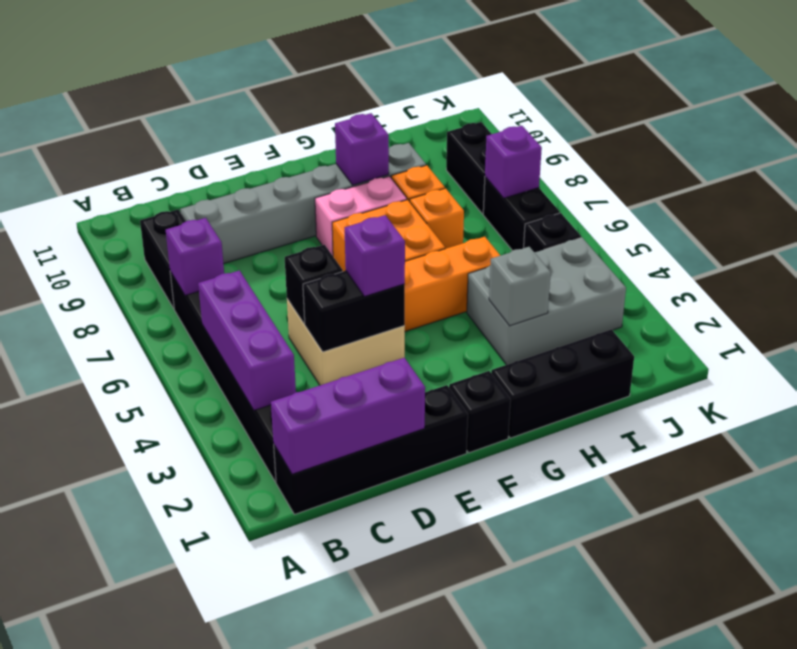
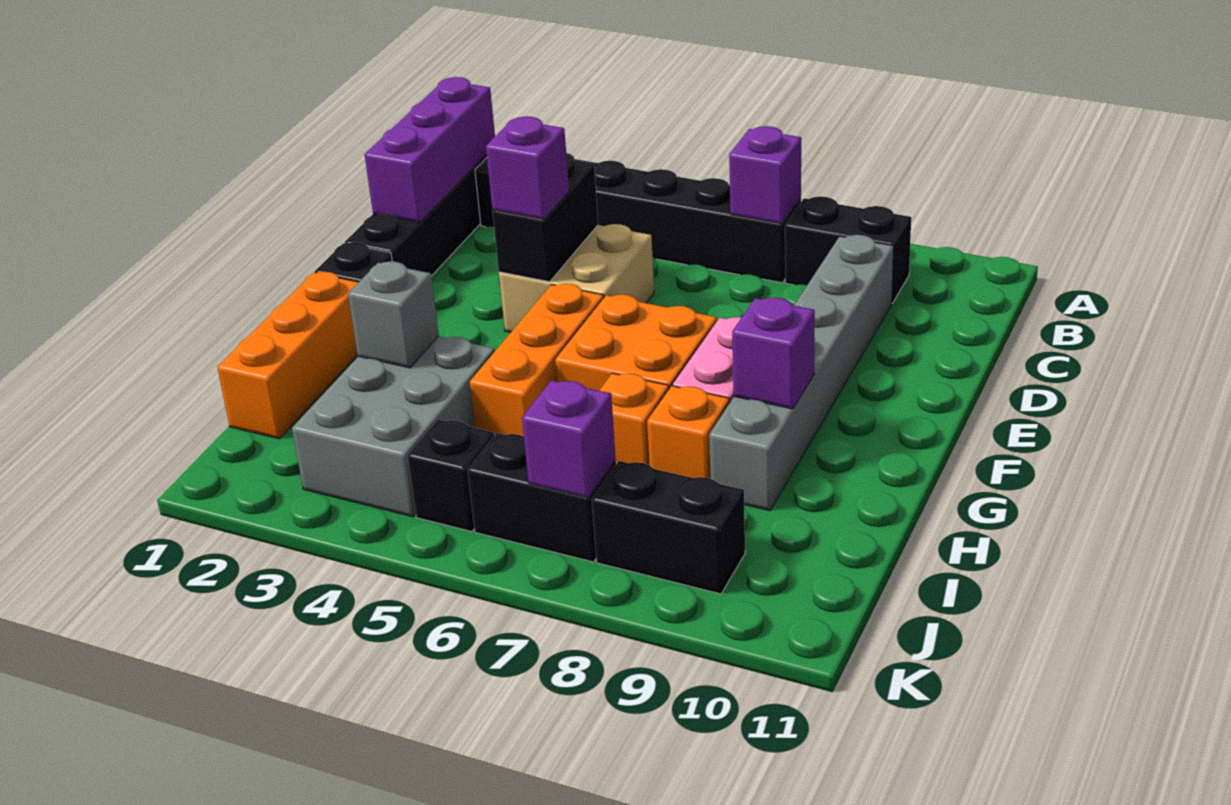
purple 1x3 brick [198,270,296,410] -> none
black 1x1 brick [285,245,343,324] -> none
black 1x3 brick [491,329,634,438] -> orange 1x3 brick [217,272,359,439]

